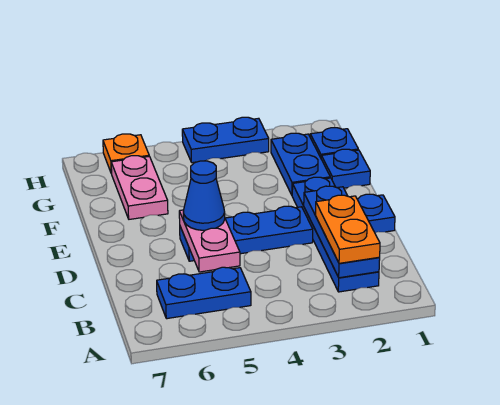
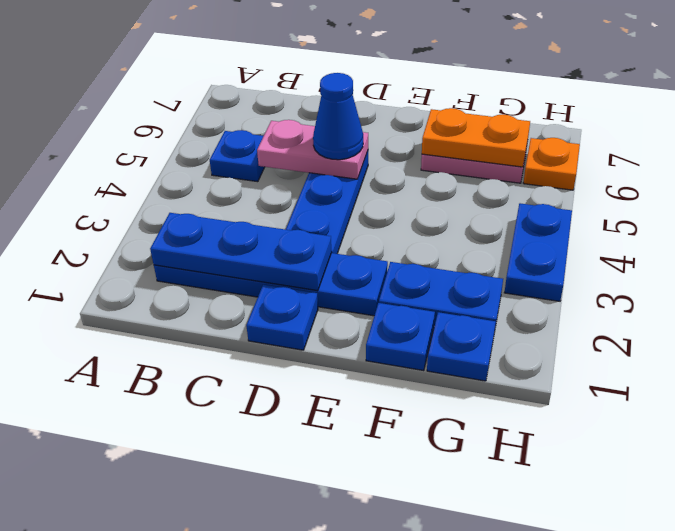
orange 1x2 plate [316,195,380,263] -> orange 1x2 plate moved to [422,108,530,167]
blue 1x2 plate [157,267,251,319] -> blue 1x1 plate [210,130,265,182]

